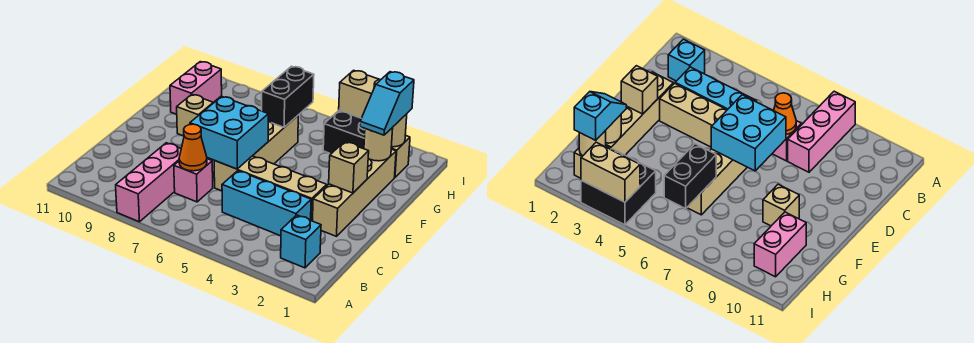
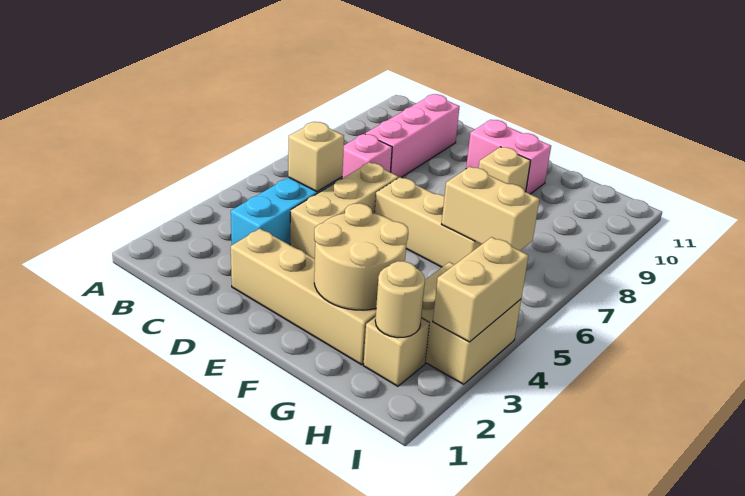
pink 1x3 brick [116,143,181,222] -> pink 1x3 brick turned to [365,94,460,178]
cyan 1x1 brick [281,215,321,268] -> none
orange 1x1 cone [179,124,207,171] -> none
tan 1x4 brick [214,156,327,221] -> tan 1x3 brick [290,162,398,259]
cyan 2x2 brick [190,97,268,169] -> none
tan 1x1 brick [329,142,369,193] -> tan 1x1 brick moved to [288,122,344,192]
tan 1x1 round brick [364,127,393,161] -> tan 2x2 round brick [314,203,408,310]
cyan 1x2 slope [360,72,414,135] -> none
black 1x2 brick [262,66,314,127] -> tan 1x2 brick [441,167,540,251]
pink 1x2 brick [170,62,222,114] -> pink 1x2 brick moved to [466,120,551,194]
black 2x2 brick [323,111,365,154] -> tan 2x2 brick [421,262,521,384]

